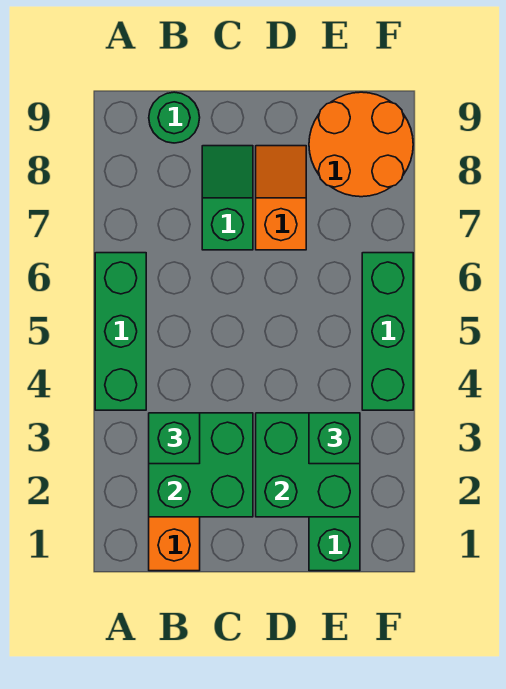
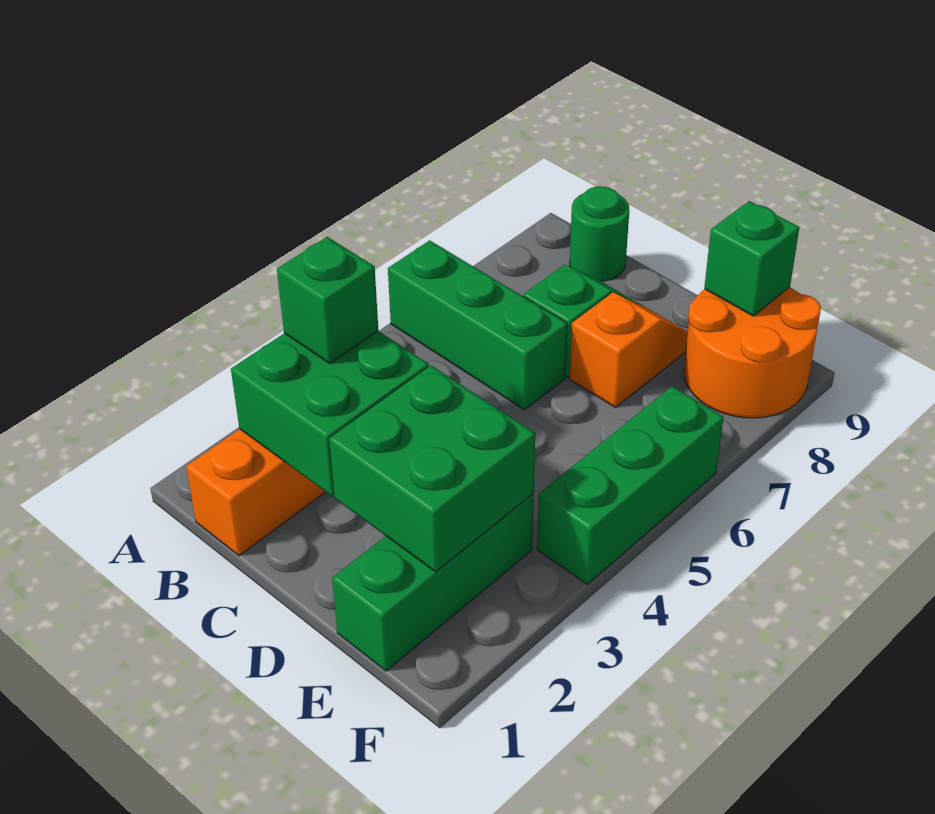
green 1x3 brick [95,253,146,410] -> green 1x3 brick turned to [388,240,567,410]
green 1x1 brick [309,413,360,464] -> green 1x1 brick moved to [704,201,799,316]

